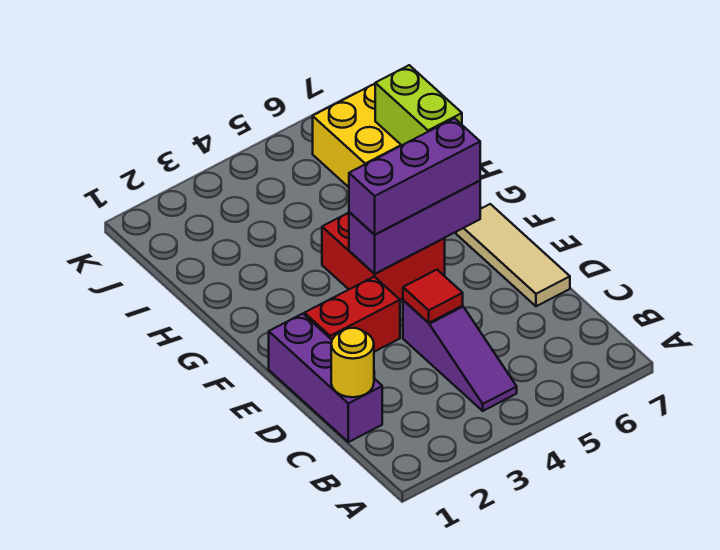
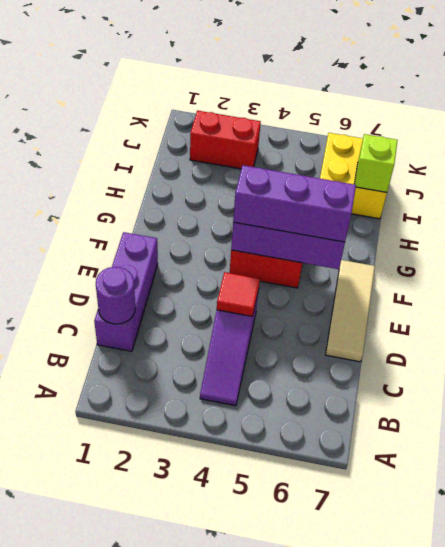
yellow 1x1 round brick [331,328,374,397] -> purple 1x1 round brick [96,267,135,324]
red 1x2 brick [304,277,400,352] -> red 1x2 brick moved to [190,111,261,169]
lime 1x2 brick [375,65,462,145] -> lime 1x1 brick [355,134,398,192]

